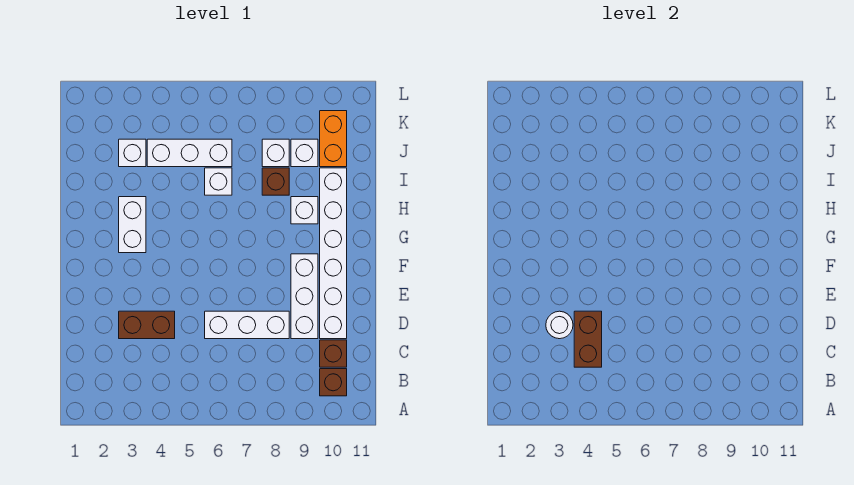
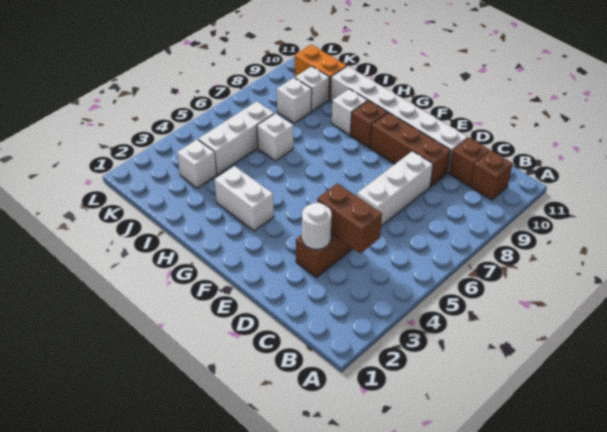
white 1x3 brick [291,254,318,339] -> brown 1x3 brick [370,113,451,187]
brown 1x1 brick [262,168,289,195] -> brown 1x1 brick moved to [351,101,388,147]

